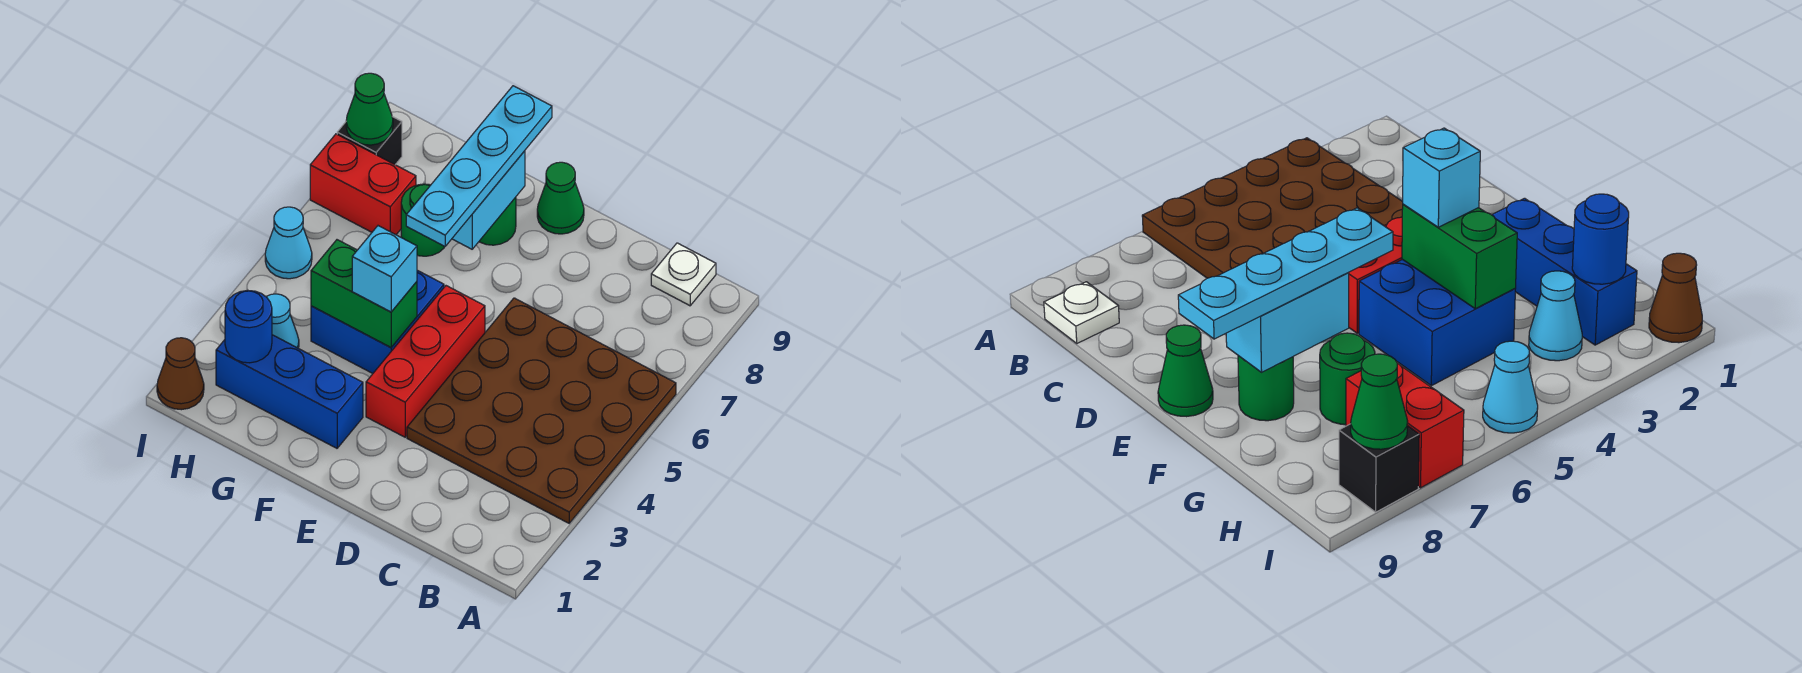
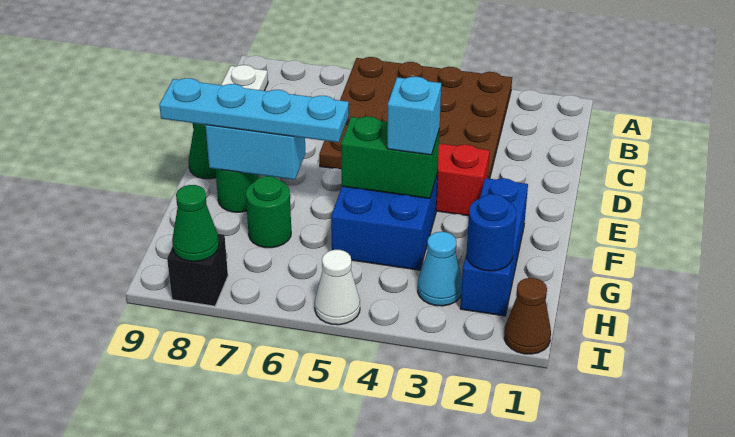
green 1x2 brick [311,240,417,348] -> green 1x2 brick turned to [341,116,440,198]
red 1x2 brick [310,134,416,235] -> none
cyan 1x1 cone [265,207,312,279] -> white 1x1 cone [315,250,360,325]

